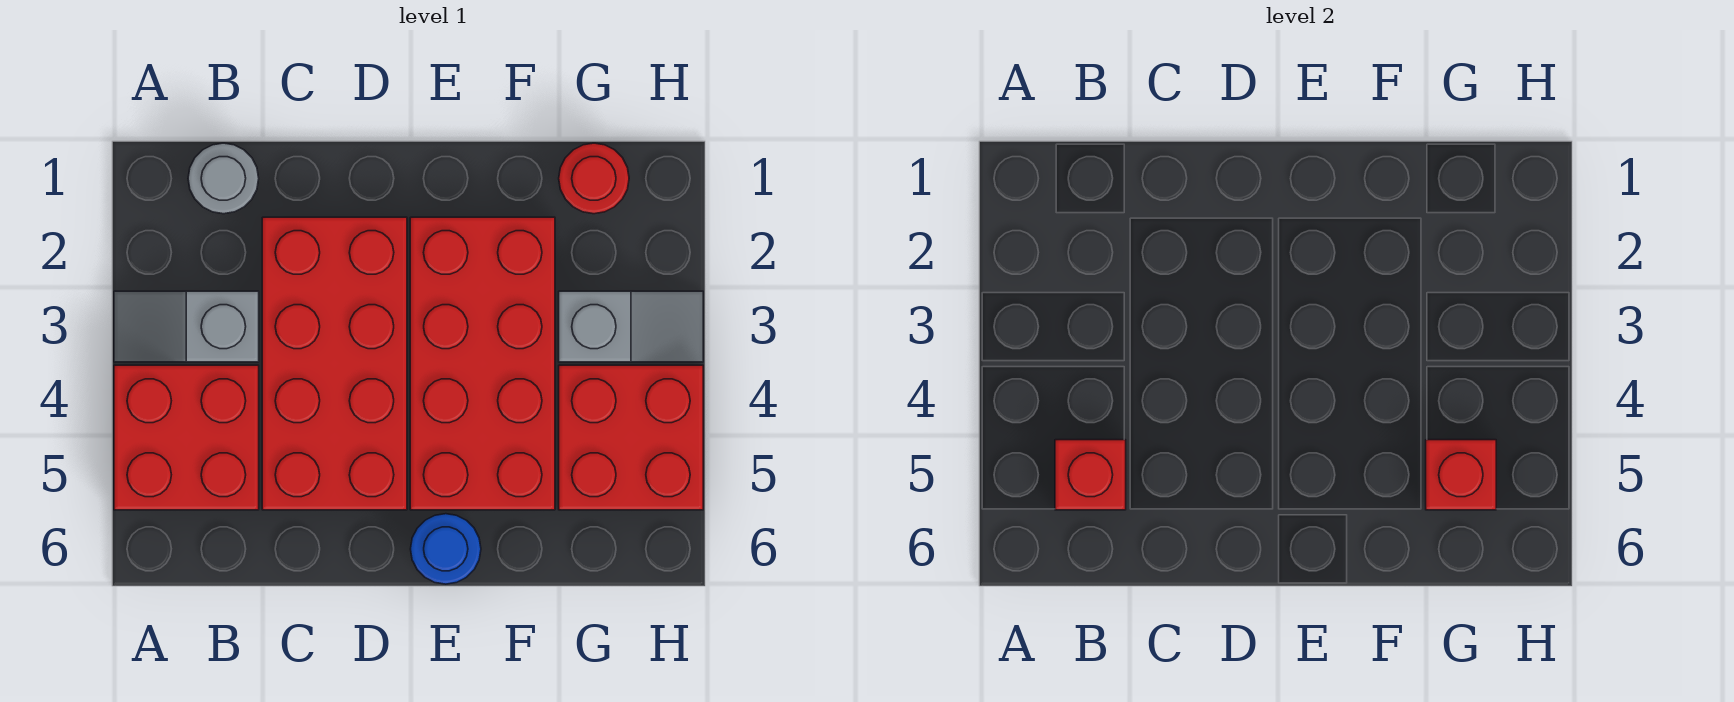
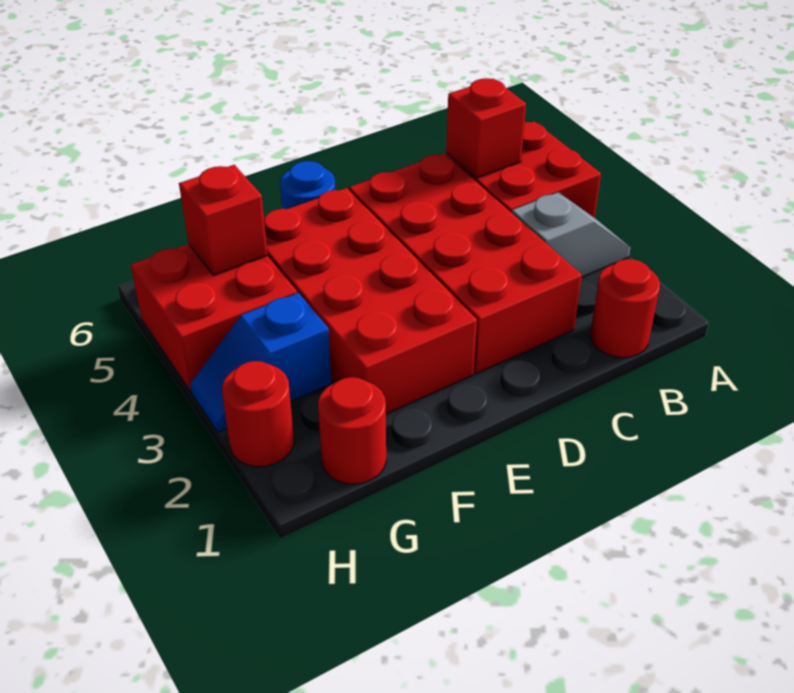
grey 1x1 round brick [188,143,259,214] -> red 1x1 round brick [590,259,660,358]
grey 1x2 slope [559,291,703,362] -> blue 1x2 slope [190,293,332,432]
none -> red 1x1 round brick [222,361,294,467]

